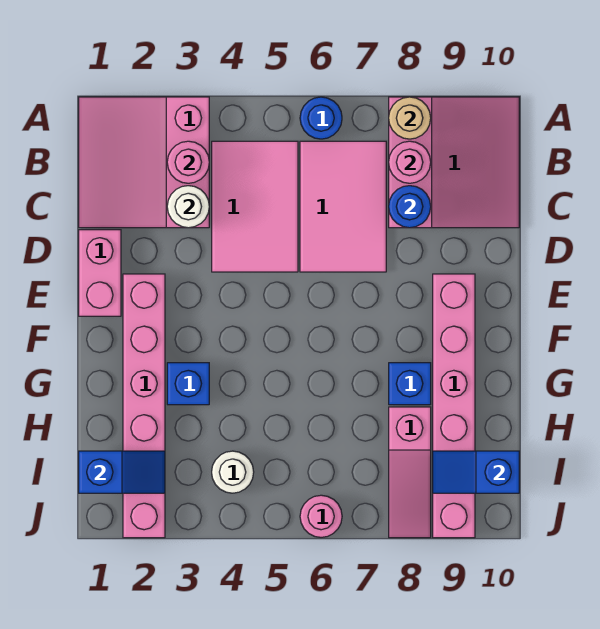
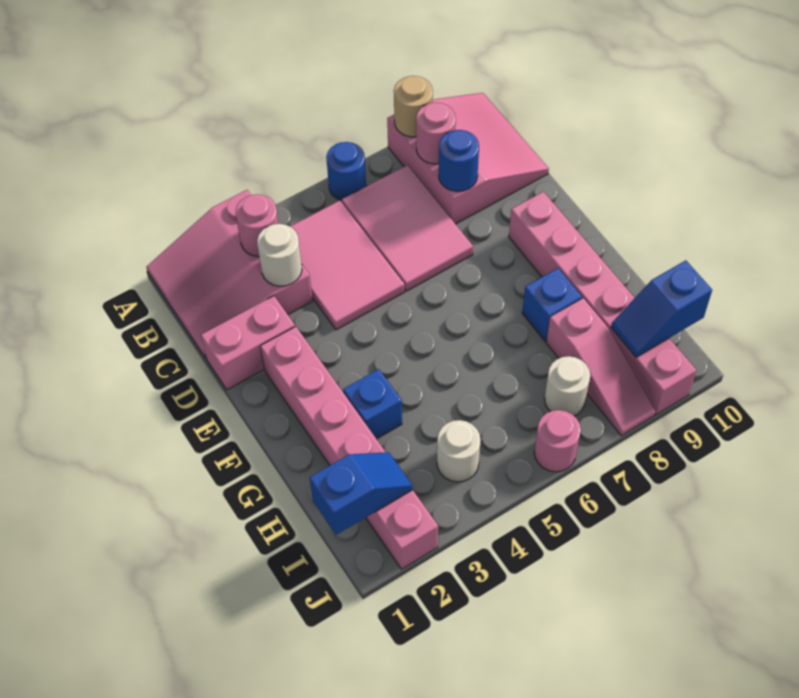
pink 1x2 brick [79,230,121,316] -> pink 1x2 brick turned to [201,296,295,390]
none -> white 1x1 round brick [544,356,590,416]

